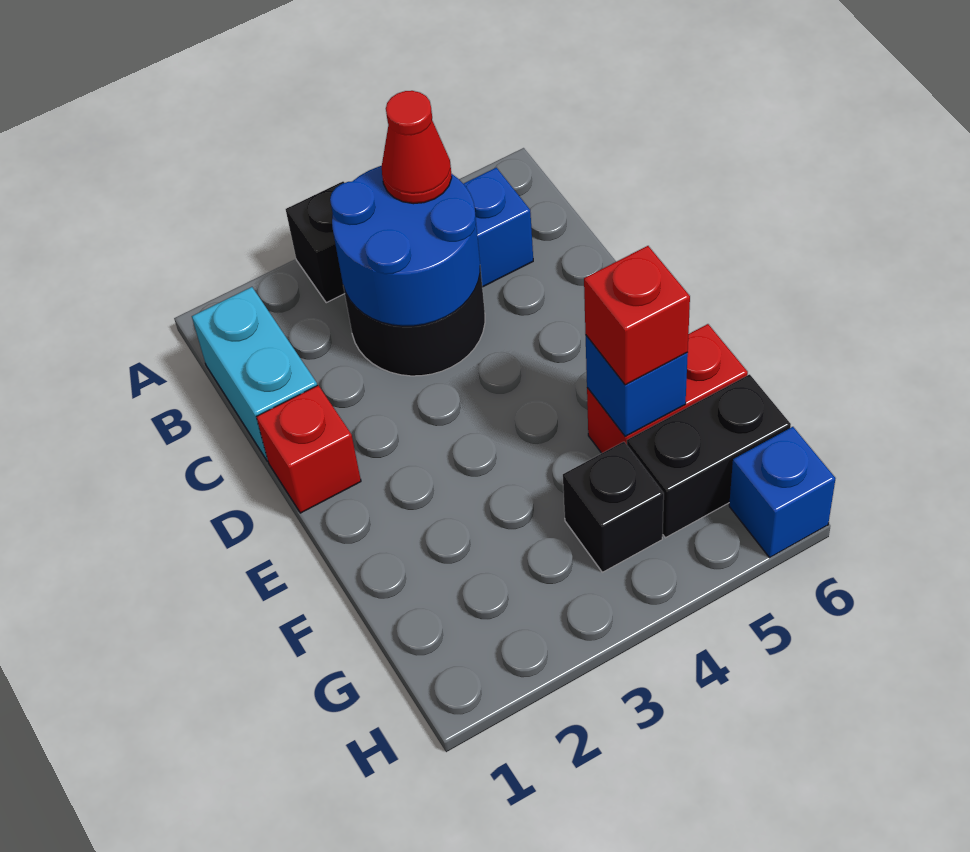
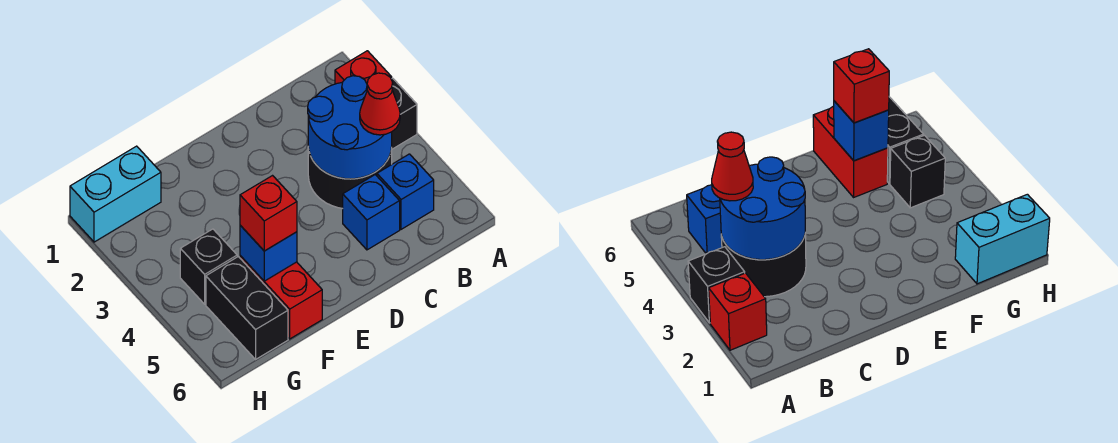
cyan 1x2 brick [192,287,317,461] -> cyan 1x2 brick moved to [70,146,161,242]
red 1x1 brick [257,385,361,513] -> red 1x1 brick moved to [335,51,392,84]
blue 1x1 brick [729,427,836,558] -> blue 1x1 brick moved to [343,175,400,250]

